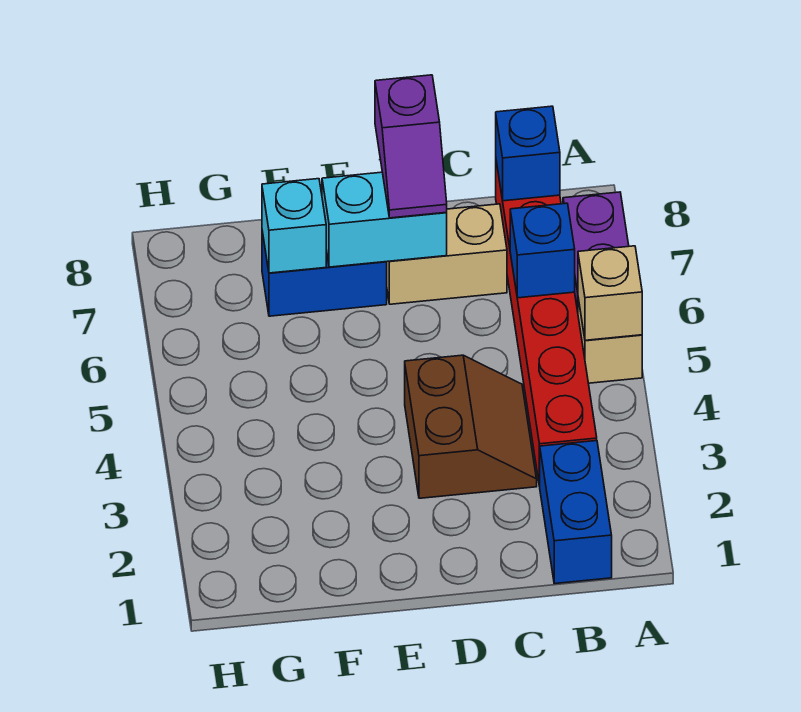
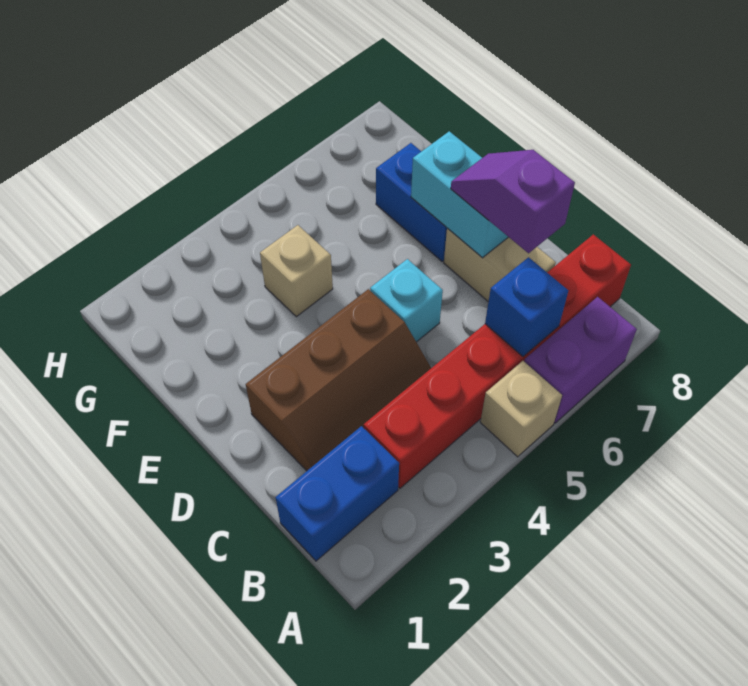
tan 1x1 brick [578,246,642,340] -> tan 1x1 brick moved to [260,225,333,317]
blue 1x1 brick [496,106,560,201] -> none
brown 2x2 slope [405,355,537,498] -> brown 2x3 slope [246,289,431,471]
purple 1x2 slope [375,75,447,218] -> purple 1x2 slope turned to [451,150,575,253]
cyan 1x1 brick [262,179,326,273] -> cyan 1x1 brick moved to [370,259,443,342]

